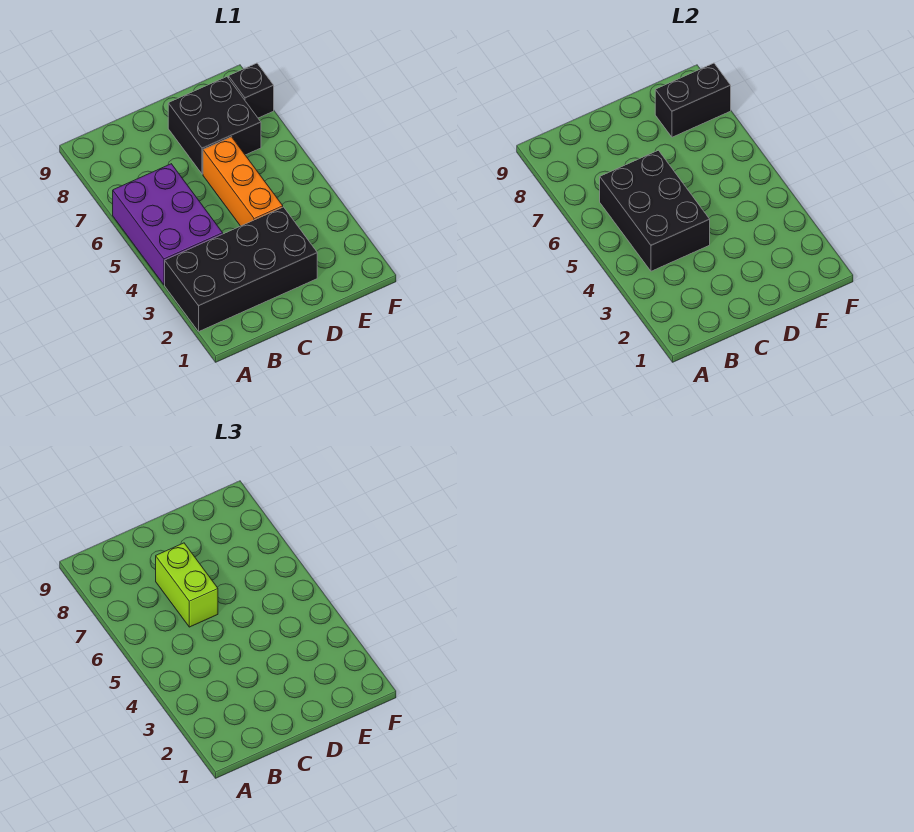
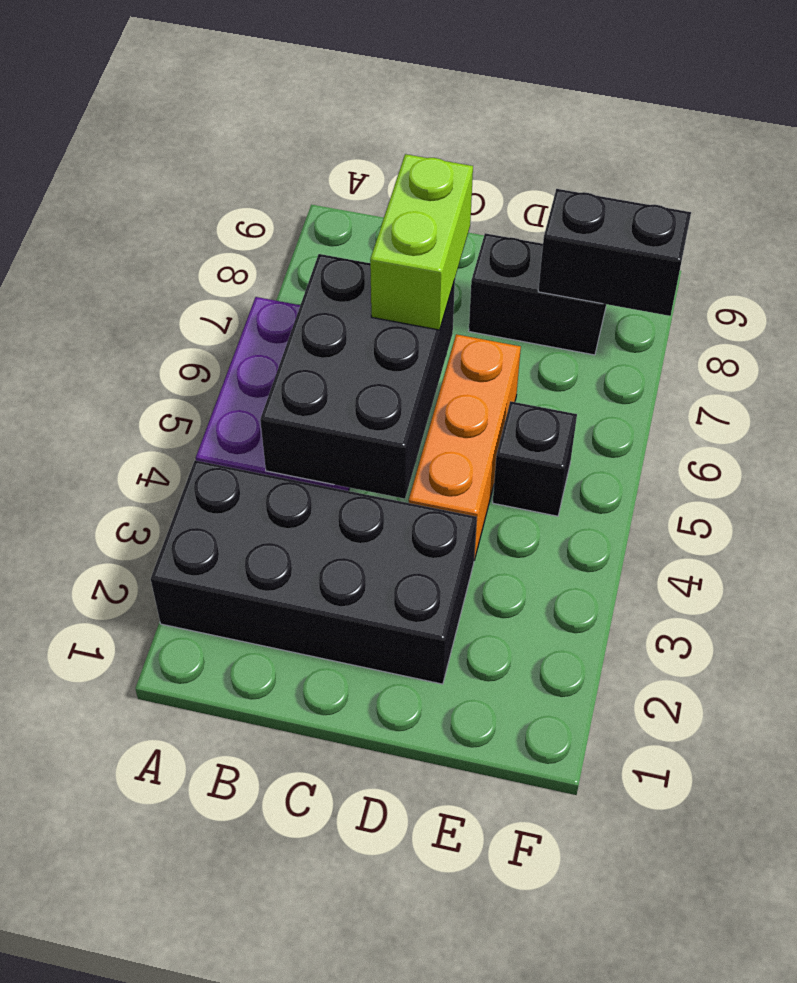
black 2x2 brick [168,77,261,174] -> black 1x2 brick [469,233,606,355]
black 1x1 brick [229,63,274,118] -> black 1x1 brick moved to [493,401,577,516]

